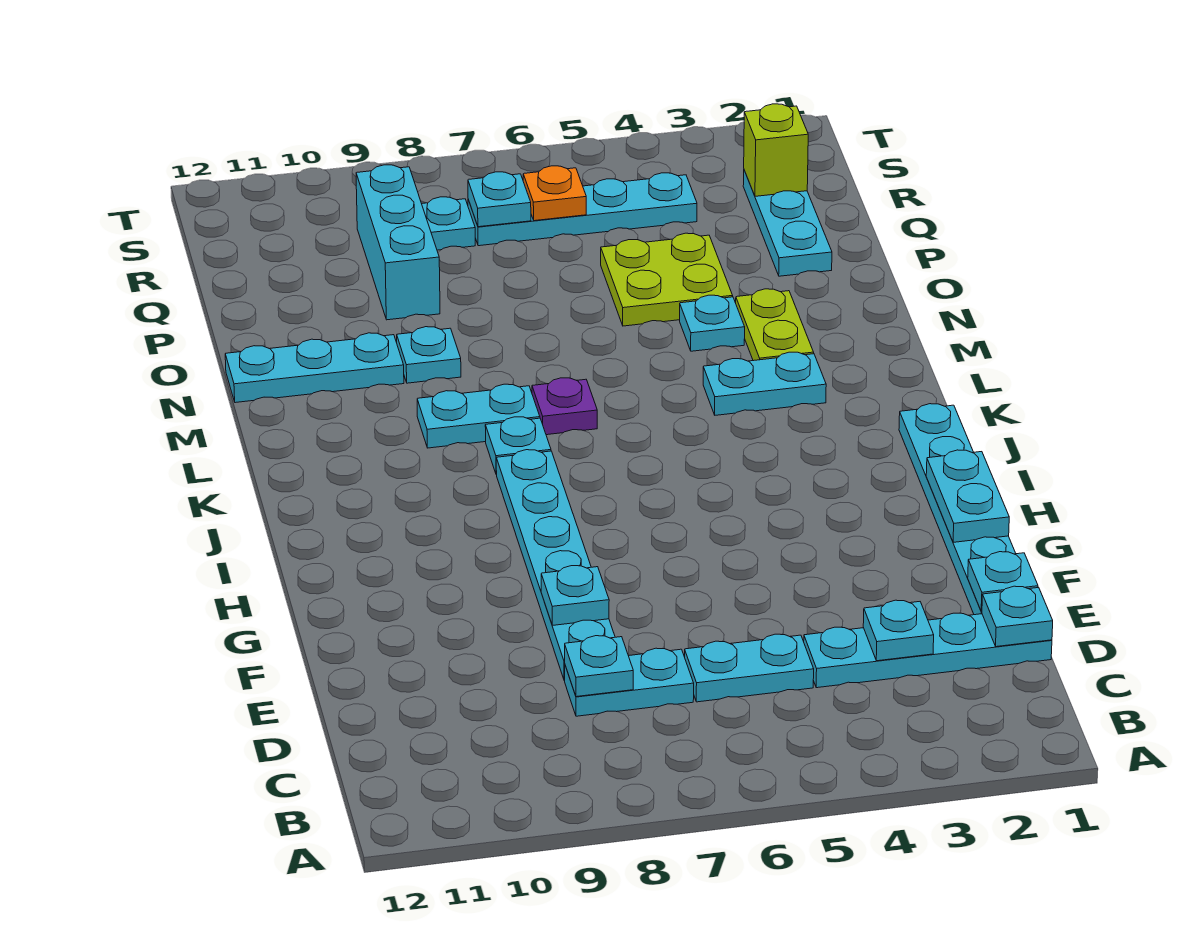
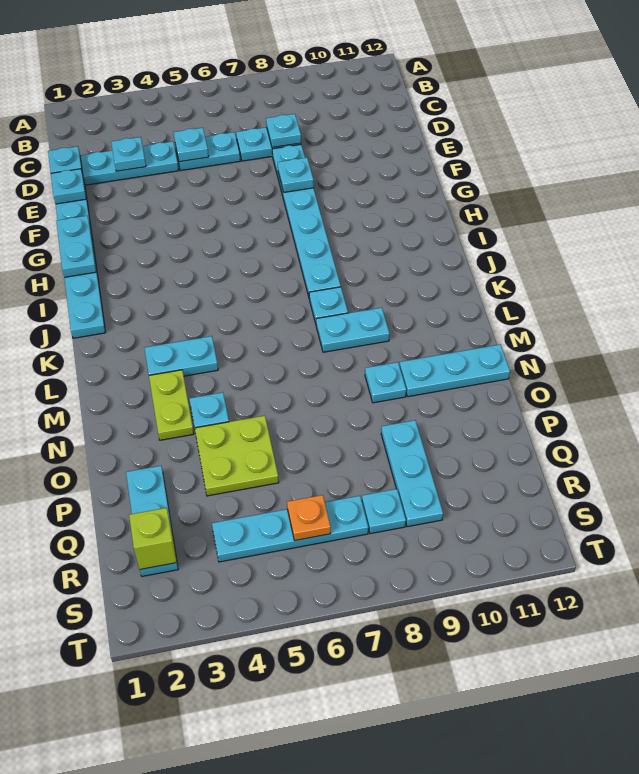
purple 1x1 plate [532,378,597,435] -> none
cyan 1x3 brick [356,165,440,320] -> cyan 1x3 plate [381,420,443,527]
cyan 1x1 plate [468,172,531,227] -> cyan 1x1 plate moved to [174,128,209,162]

